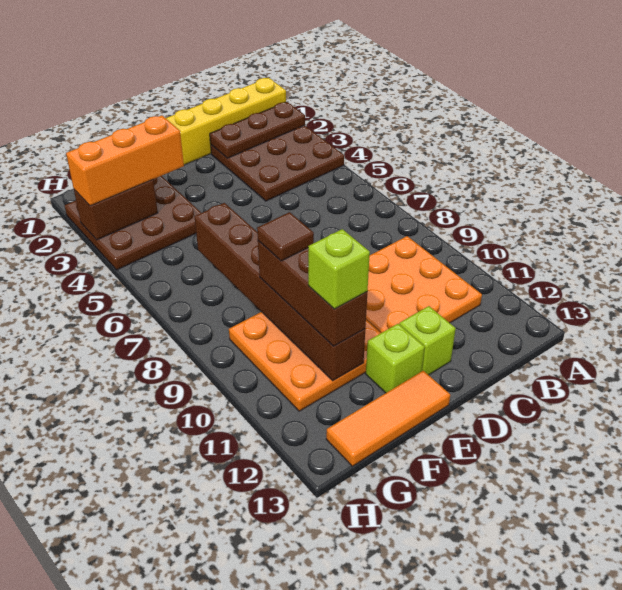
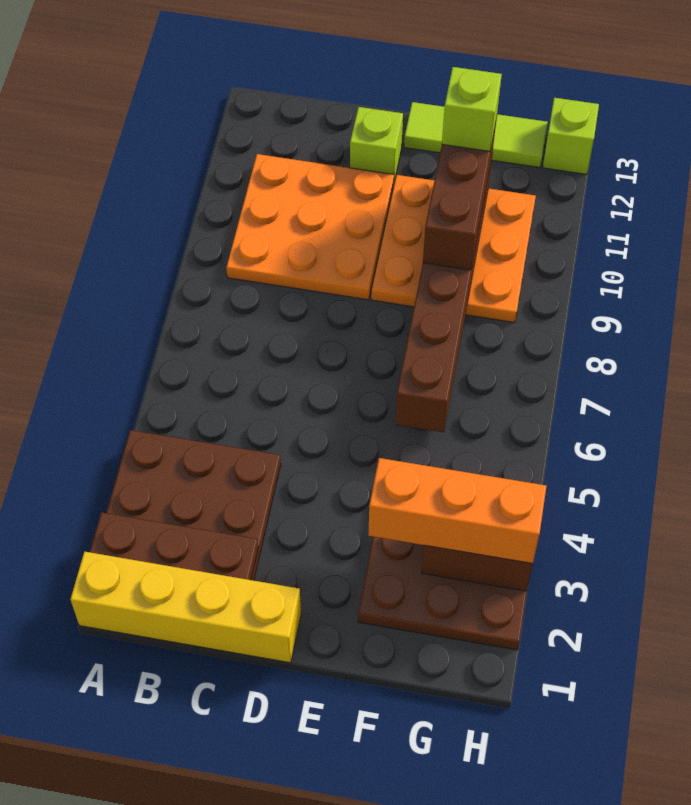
lime 1x1 brick [366,324,425,393] -> lime 1x1 brick moved to [543,98,599,174]
orange 1x3 tile [326,371,450,466] -> lime 1x3 tile [404,102,548,168]
brown 1x1 tile [257,212,314,261] -> none

